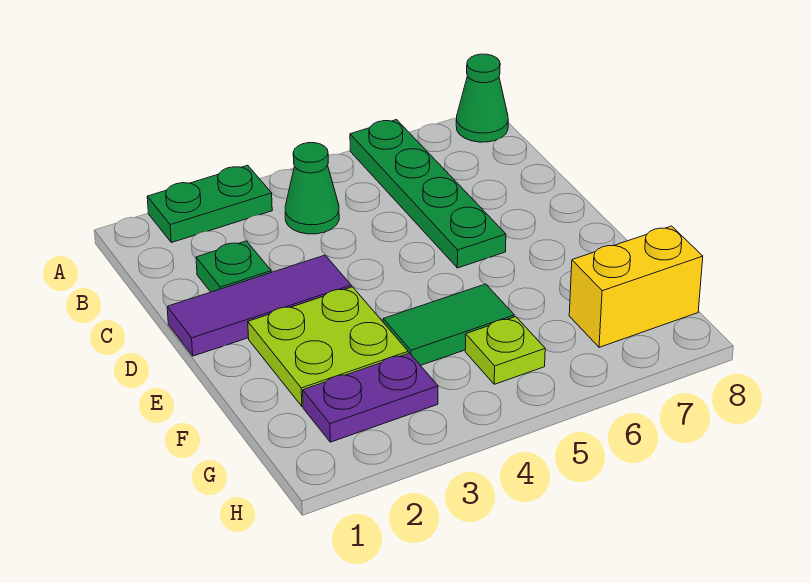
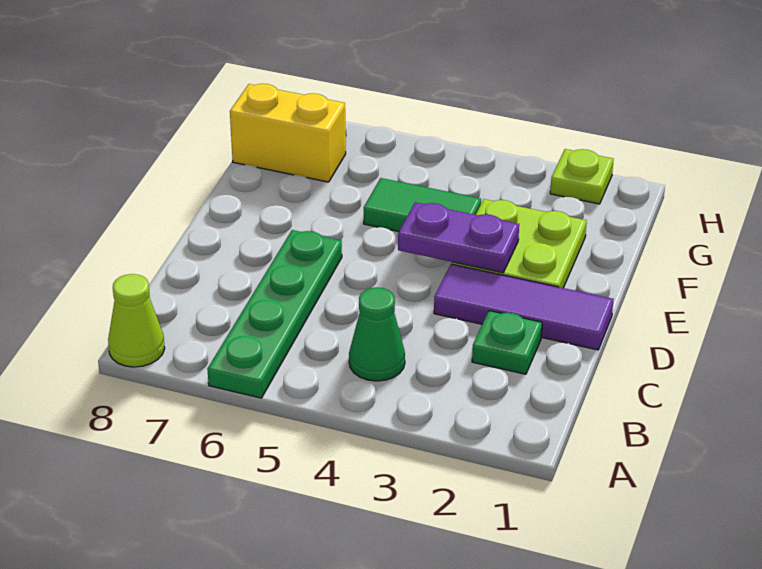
green 1x2 plate [147,165,272,243] -> none
green 1x1 cone [456,54,508,142] -> lime 1x1 cone [108,274,165,367]
purple 1x2 plate [303,353,438,442] -> purple 1x2 plate moved to [398,202,519,273]
lime 1x1 plate [465,317,545,384] -> lime 1x1 plate moved to [550,149,614,204]

